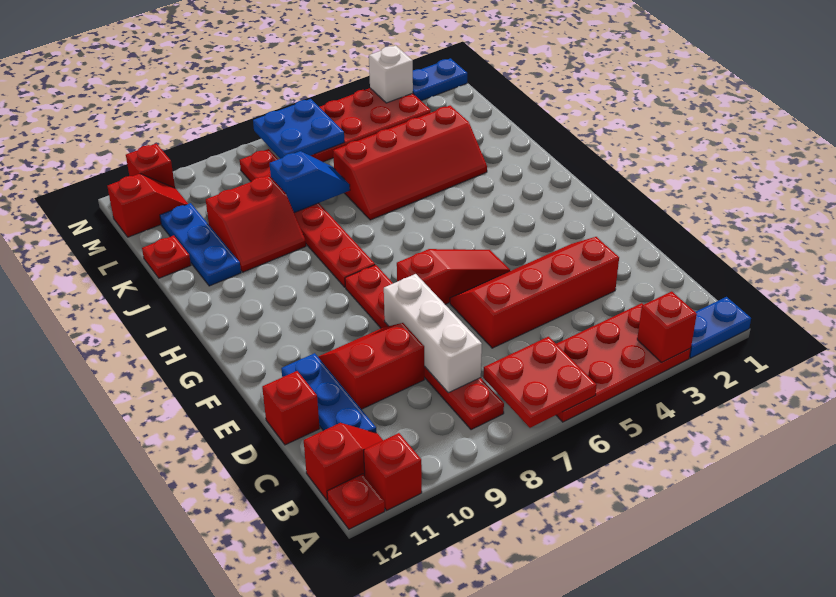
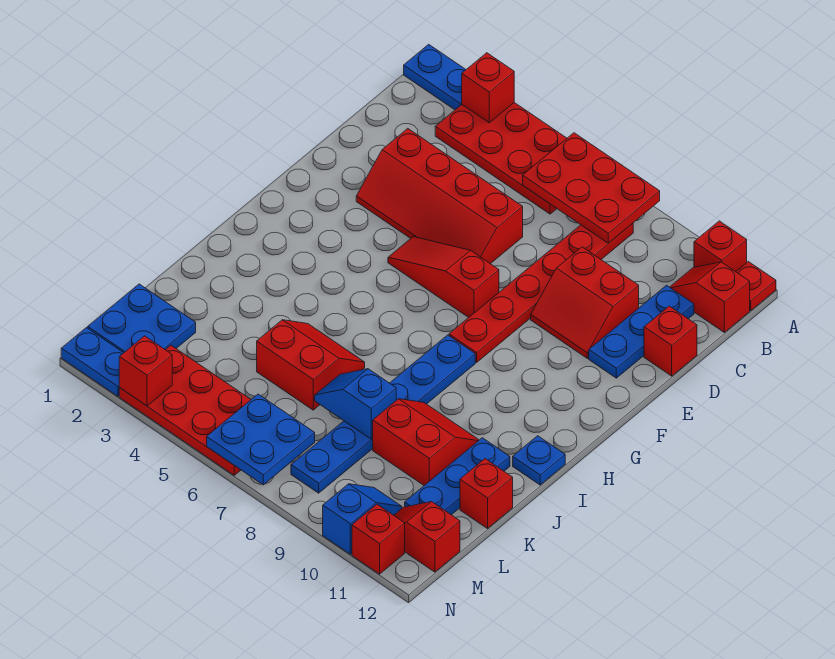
red 2x2 plate [483,337,597,428] -> red 2x3 plate [523,133,660,243]
white 1x3 brick [384,274,482,393] -> none
red 1x6 plate [240,149,375,287] -> blue 1x6 plate [291,335,475,493]
none -> blue 1x1 plate [513,436,565,485]
red 2x4 slope [333,106,487,220] -> red 2x2 slope [257,320,365,410]
red 1x1 plate [142,236,191,278] -> red 1x1 brick [460,459,513,529]
none -> blue 2x2 plate [88,284,196,353]
none -> blue 1x2 slope [323,484,402,554]
white 1x1 brick [369,46,413,103] -> red 1x1 brick [119,336,172,406]

